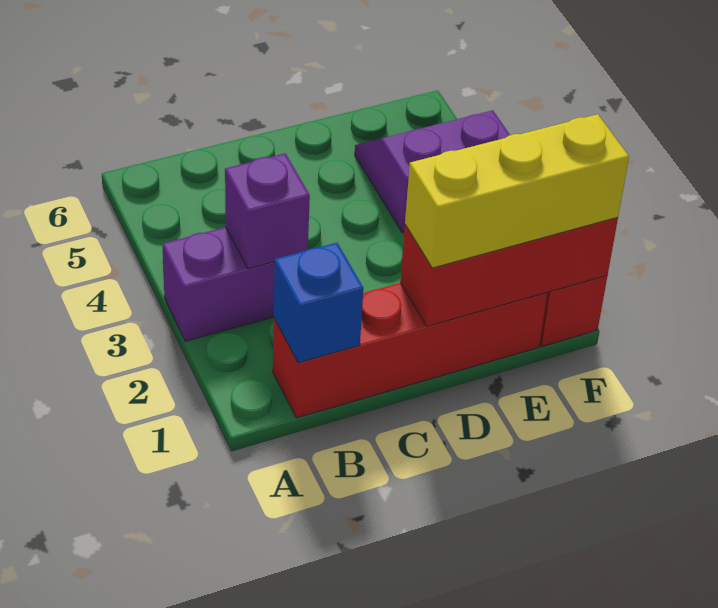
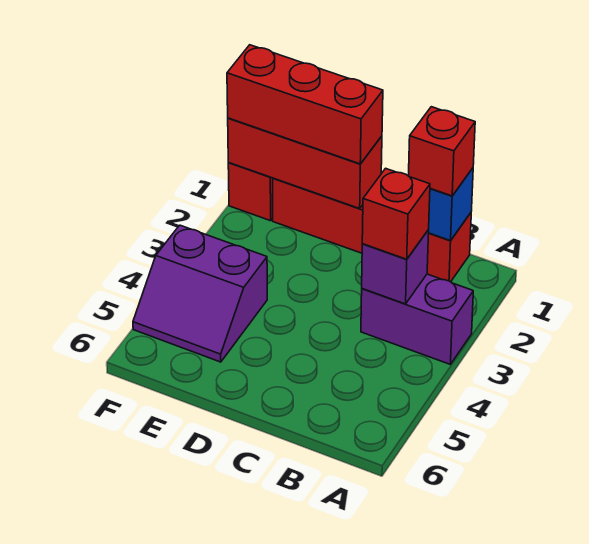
none -> red 1x1 brick [409,107,475,196]
none -> red 1x1 brick [362,168,430,259]
yellow 1x3 brick [405,114,629,268] -> red 1x3 brick [227,45,383,164]

